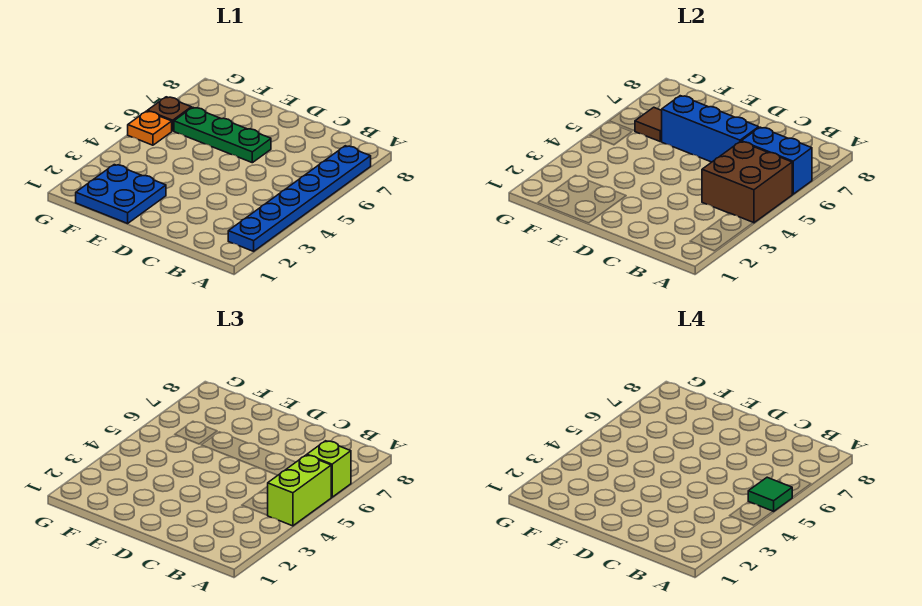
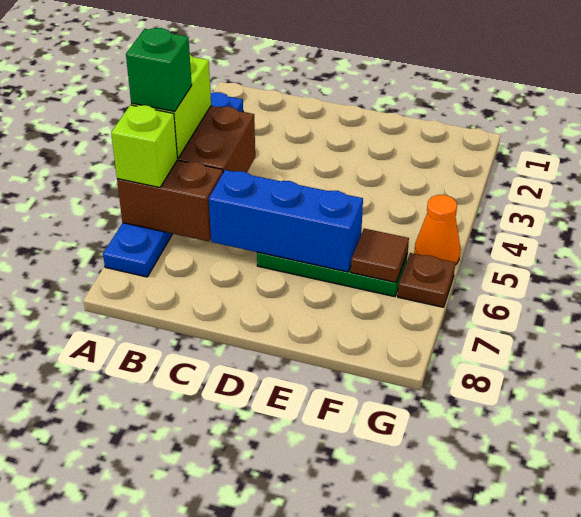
green 1x1 tile [748,477,792,512] -> green 1x1 brick [126,28,192,112]
blue 1x2 brick [741,127,812,194] -> brown 1x2 brick [117,160,223,241]
blue 2x2 plate [76,165,166,223] -> none
orange 1x1 plate [128,111,172,145] -> orange 1x1 cone [414,195,460,265]

